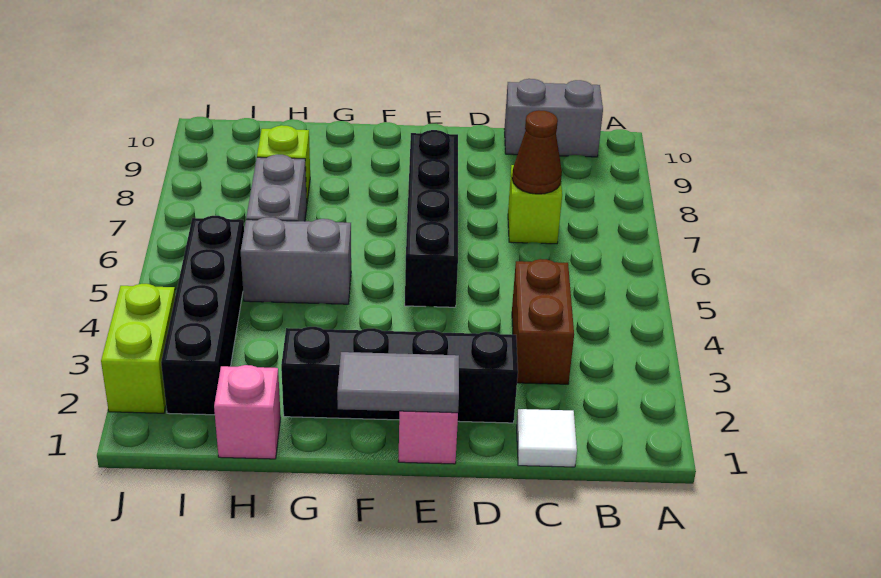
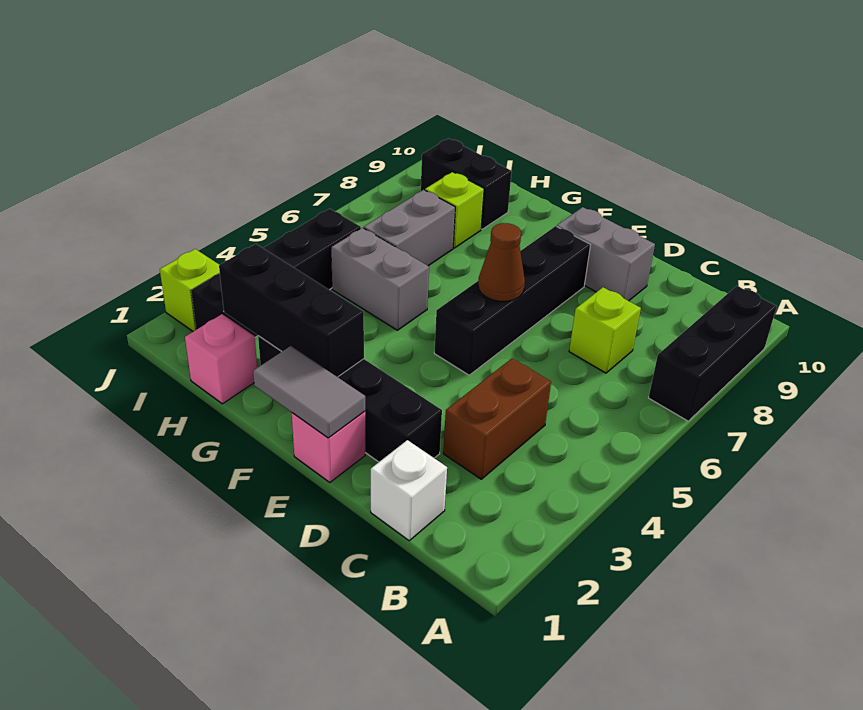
none -> black 1x3 brick [648,286,777,421]
grey 1x2 brick [504,79,603,157] -> grey 1x2 brick moved to [557,207,655,301]
white 1x1 tile [517,409,577,467] -> white 1x1 brick [371,440,447,541]
brown 1x1 cone [512,110,562,194] -> brown 1x1 cone moved to [478,223,525,301]
none -> black 1x3 brick [219,244,364,377]
none -> black 1x2 brick [421,139,512,229]
lime 1x2 brick [101,284,175,413] -> lime 1x1 brick [160,249,220,332]

